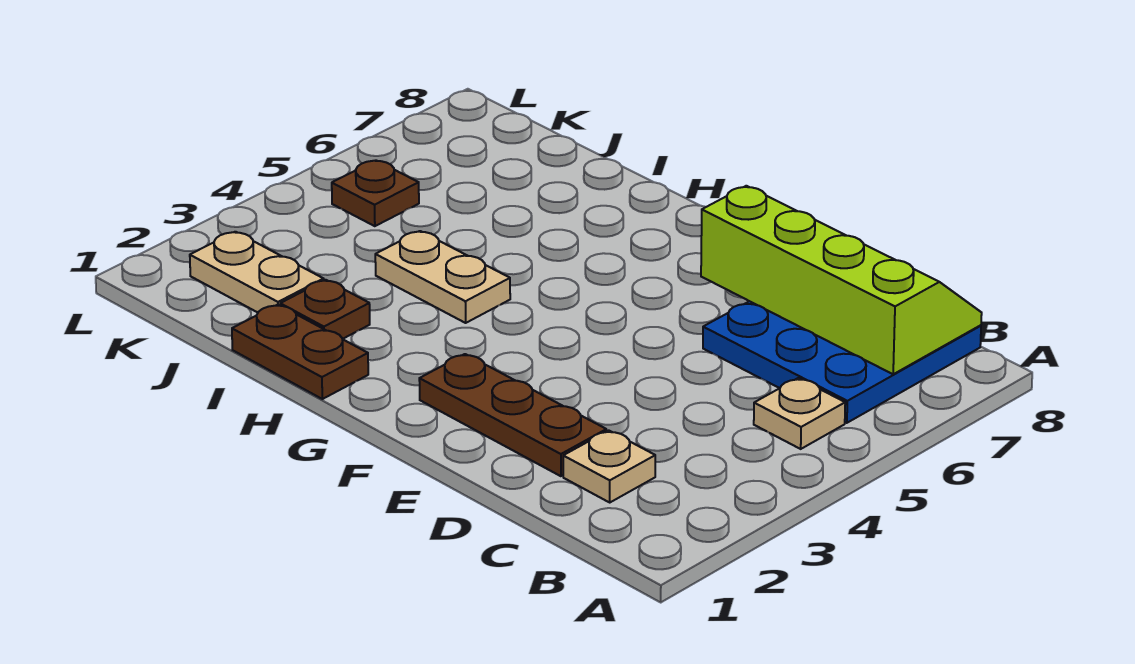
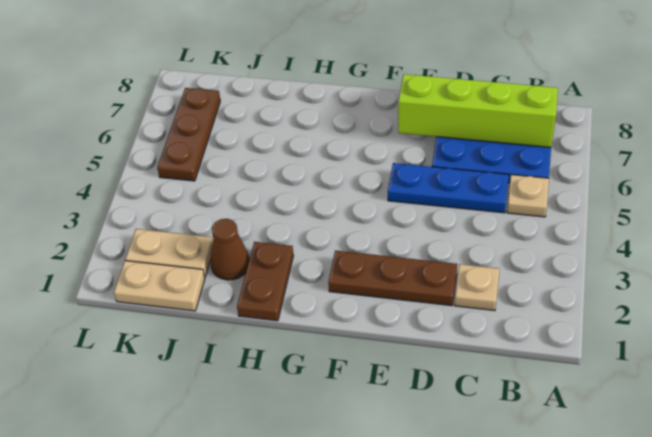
none -> blue 1x3 plate [388,163,509,213]
brown 1x2 plate [232,305,368,399] -> brown 1x2 plate turned to [237,242,293,321]
tan 1x2 plate [375,231,510,323] -> tan 1x2 plate moved to [114,261,205,311]
brown 1x1 plate [280,280,370,339] -> brown 1x1 cone [210,219,250,280]
brown 1x1 plate [332,160,419,226] -> brown 1x3 plate [157,88,220,181]

